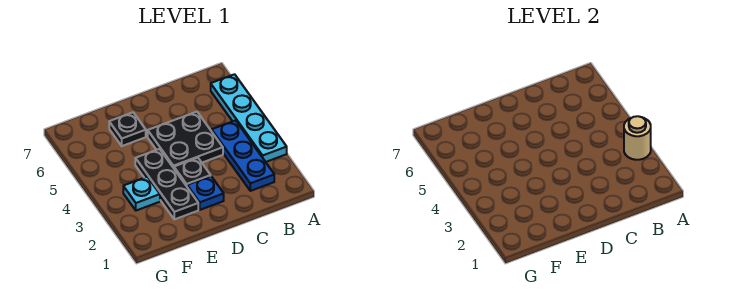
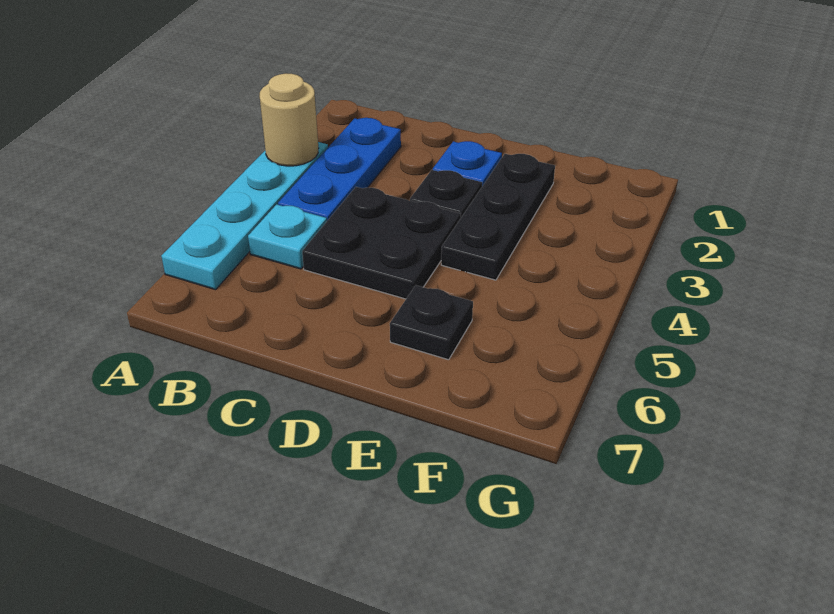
cyan 1x1 plate [123,177,160,211] -> cyan 1x1 plate moved to [248,204,327,269]

